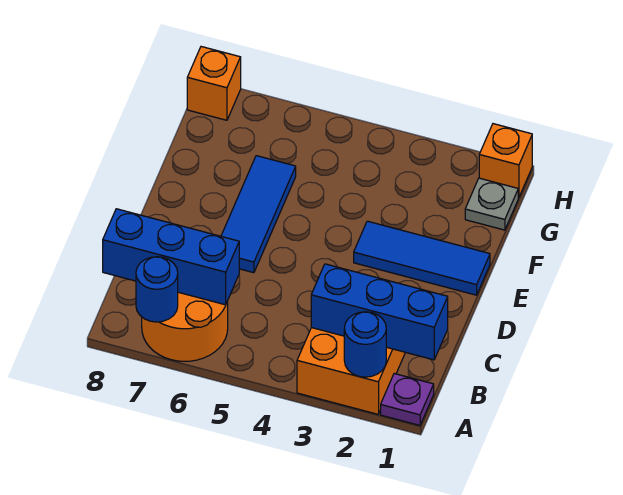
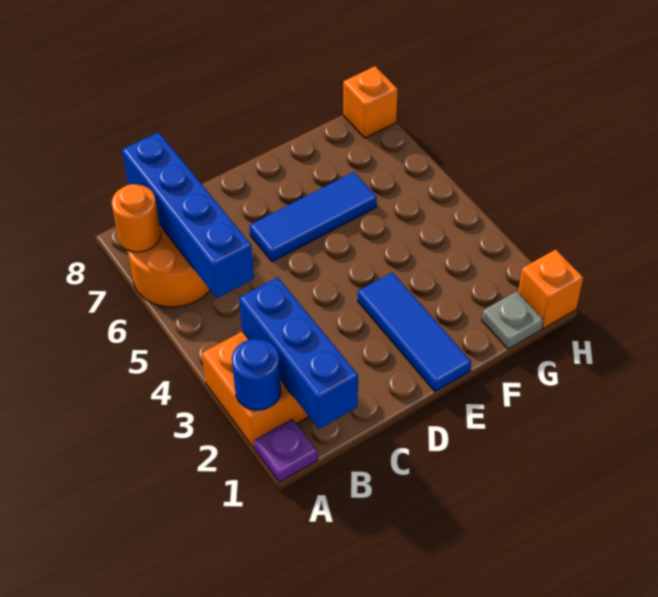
blue 1x1 round brick [136,257,178,322] -> orange 1x1 round brick [112,184,161,252]
blue 1x3 brick [103,209,239,305] -> blue 1x4 brick [122,132,254,298]

